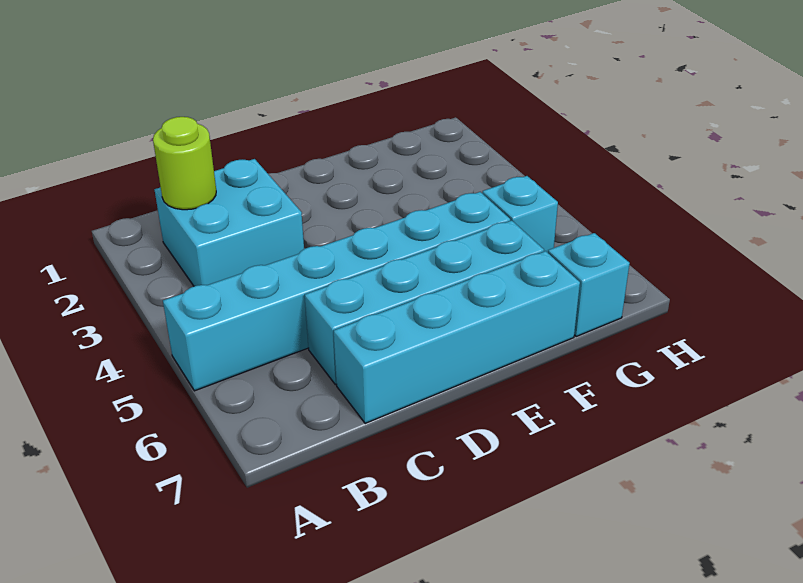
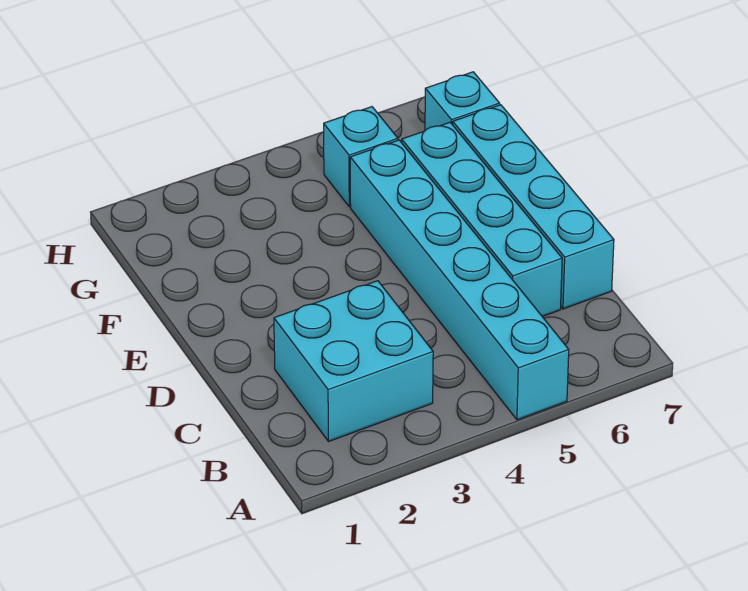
lime 1x1 round brick [153,117,216,210] -> none

